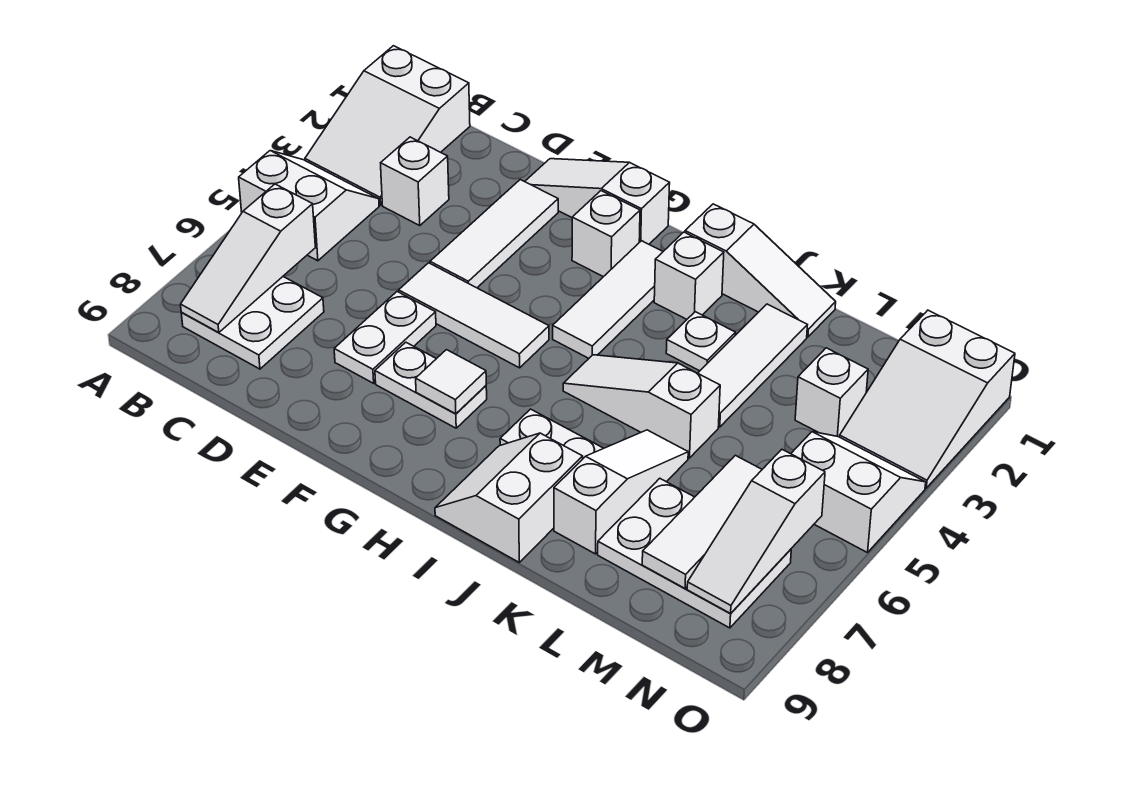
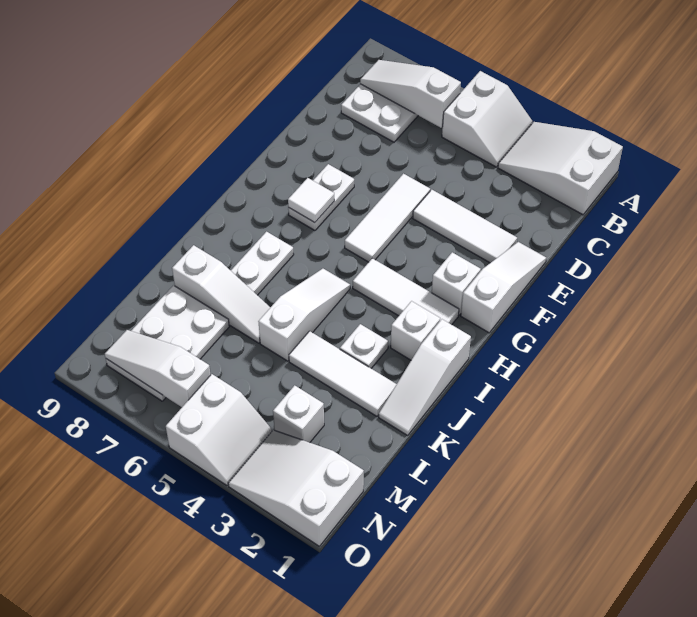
white 1x1 brick [381,137,449,226] -> none
white 1x2 plate [334,292,436,383] -> none
white 2x2 slope [435,433,583,562] -> none
white 1x3 tile [642,455,762,589] -> none

